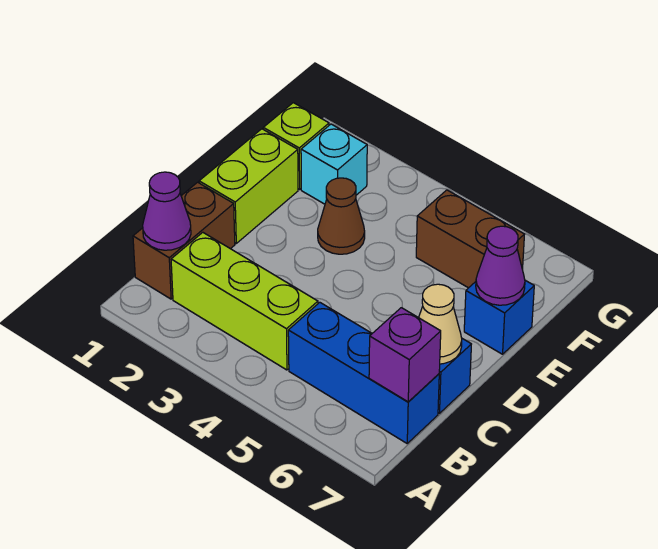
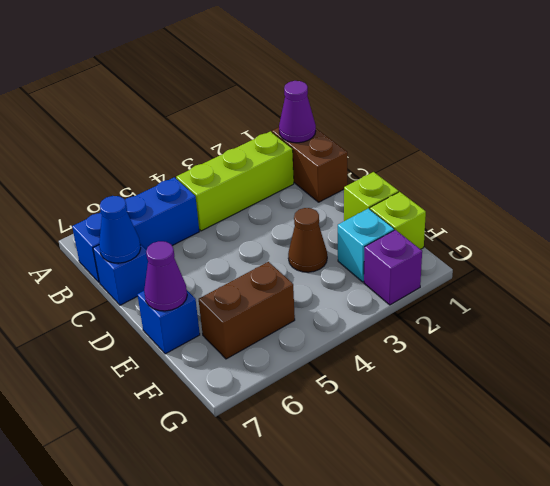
purple 1x1 brick [369,308,441,402] -> purple 1x1 brick moved to [364,230,422,305]
tan 1x1 cone [419,284,462,364] -> blue 1x1 cone [99,196,141,263]
lime 1x2 brick [199,129,298,243] -> lime 1x1 brick [344,172,399,221]

